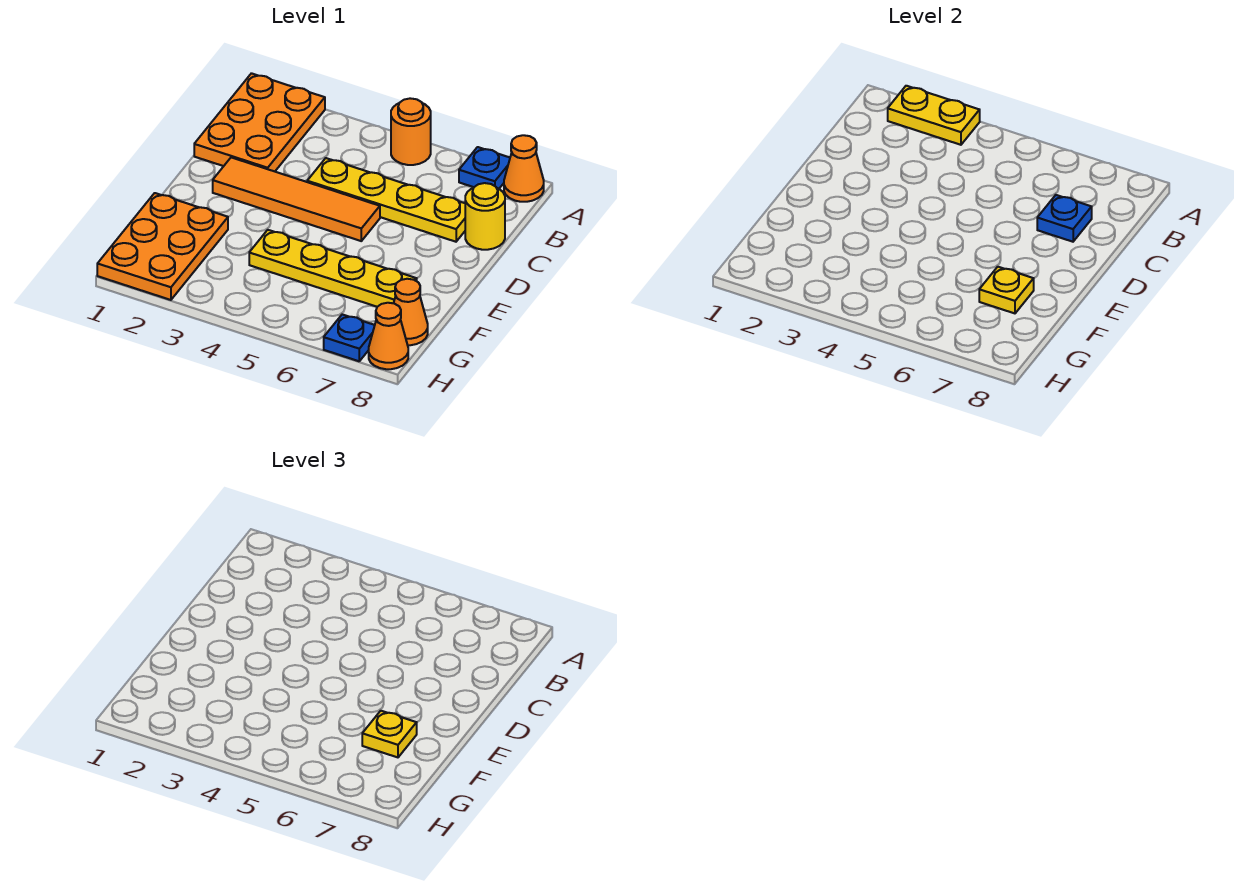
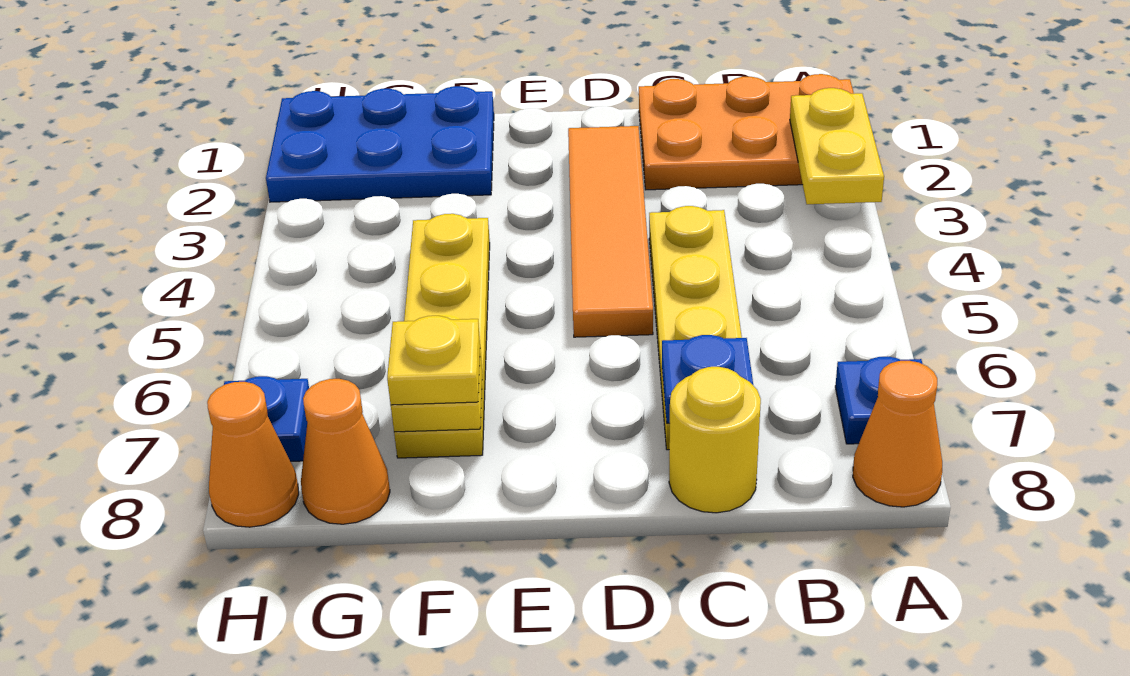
orange 1x1 round brick [391,98,431,165] -> none
orange 2x3 plate [97,193,228,300] -> blue 2x3 plate [266,86,494,202]

